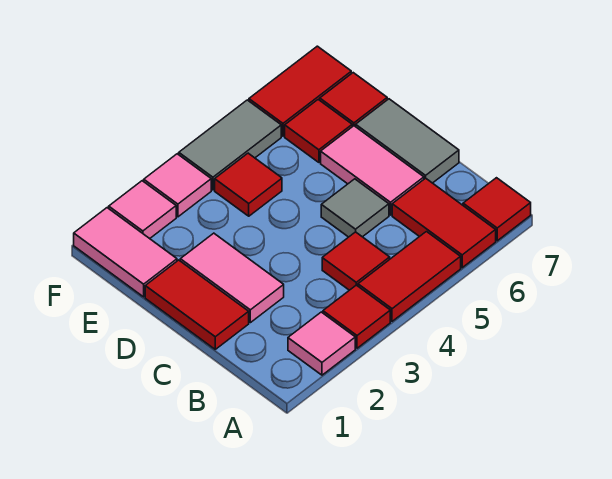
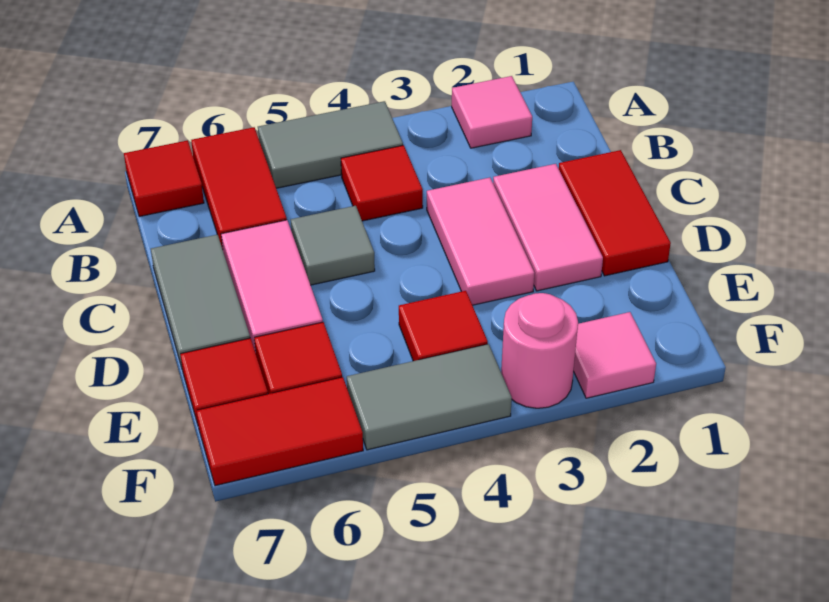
red 1x1 tile [323,285,390,348] -> none
red 1x2 tile [358,232,461,321] -> grey 1x2 tile [258,101,403,188]
pink 1x2 tile [74,208,177,297] -> pink 1x2 tile moved to [427,178,534,305]
pink 1x1 tile [144,154,211,217] -> pink 1x1 round brick [501,293,578,408]

